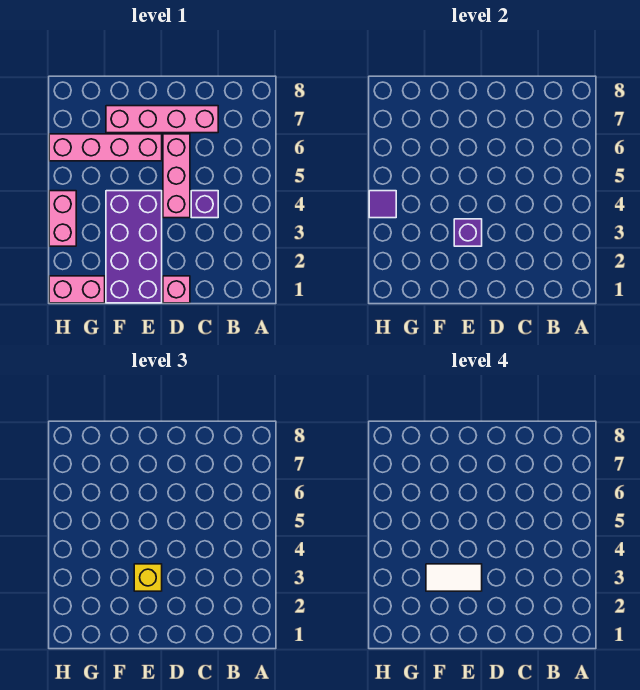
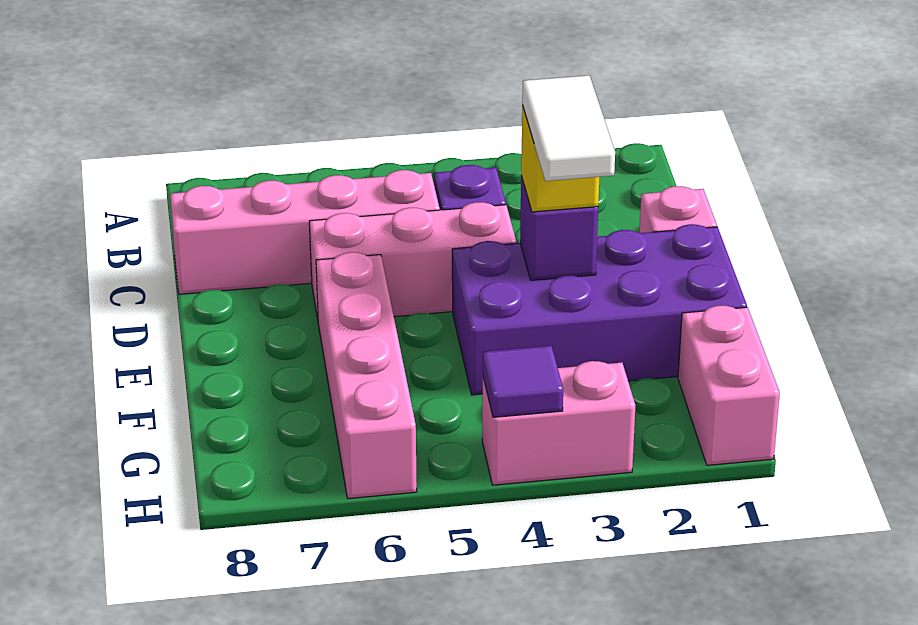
pink 1x4 brick [106,106,218,133] -> pink 1x4 brick turned to [170,170,440,294]

